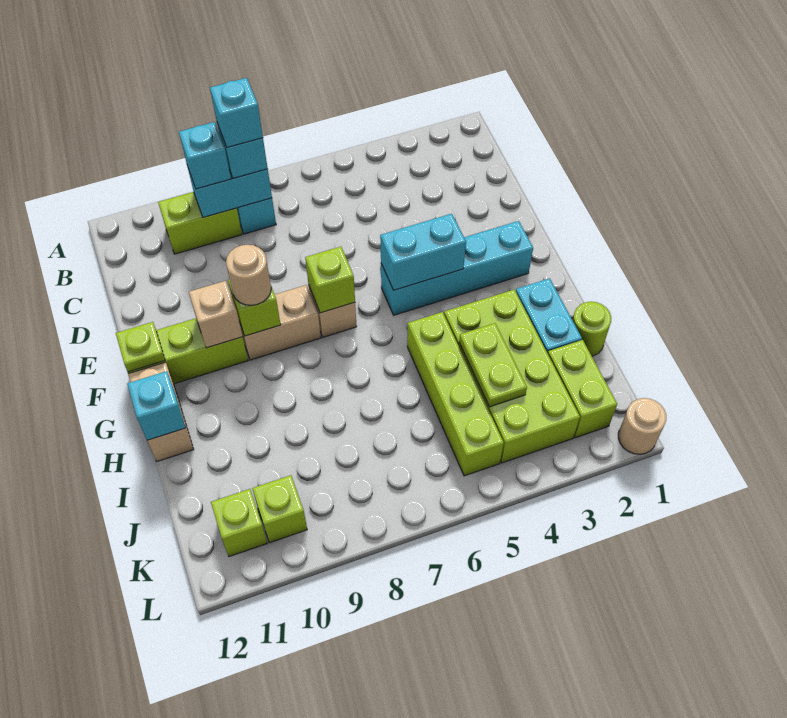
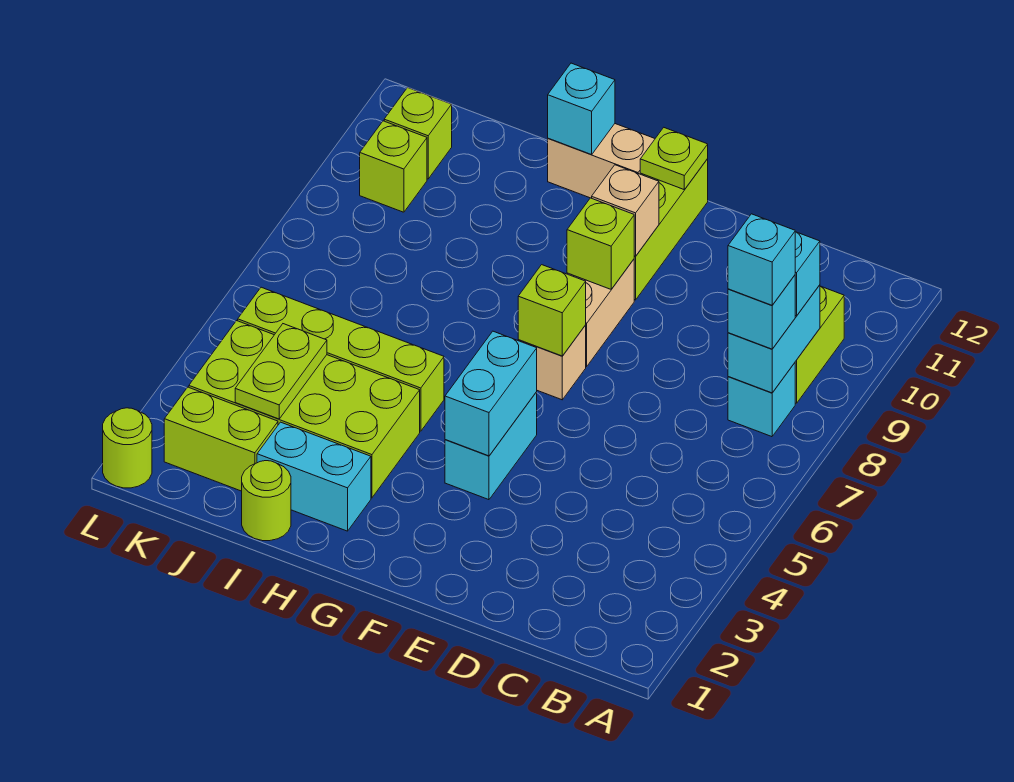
cyan 1x4 brick [381,221,533,315] -> cyan 1x2 brick [445,392,537,500]
tan 1x1 round brick [226,245,271,305] -> none
lime 1x2 plate [459,323,527,407] -> lime 1x2 plate turned to [235,324,327,419]
tan 1x1 round brick [618,398,666,454] -> lime 1x1 round brick [103,408,152,488]

